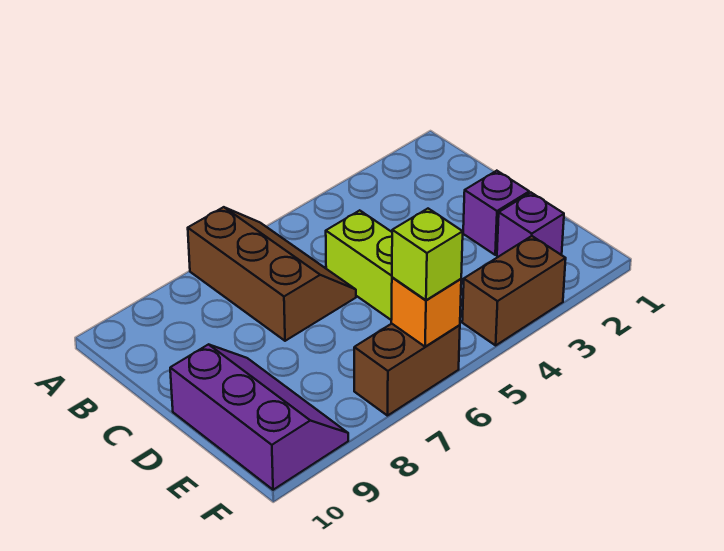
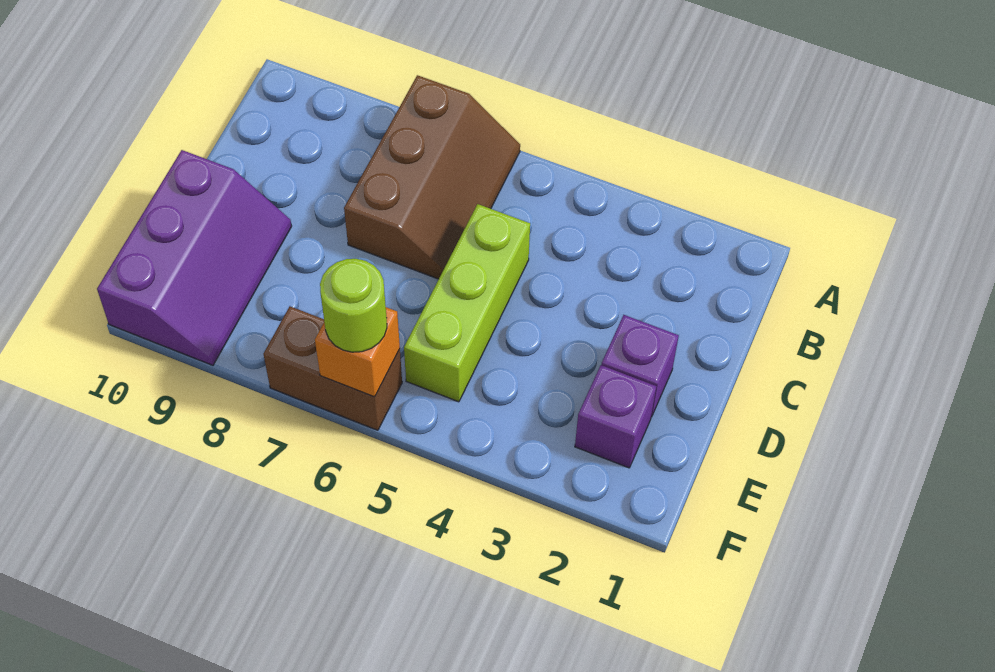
brown 1x2 brick [462,236,566,345] -> none
lime 1x1 brick [392,209,463,300] -> lime 1x1 round brick [320,259,387,352]

